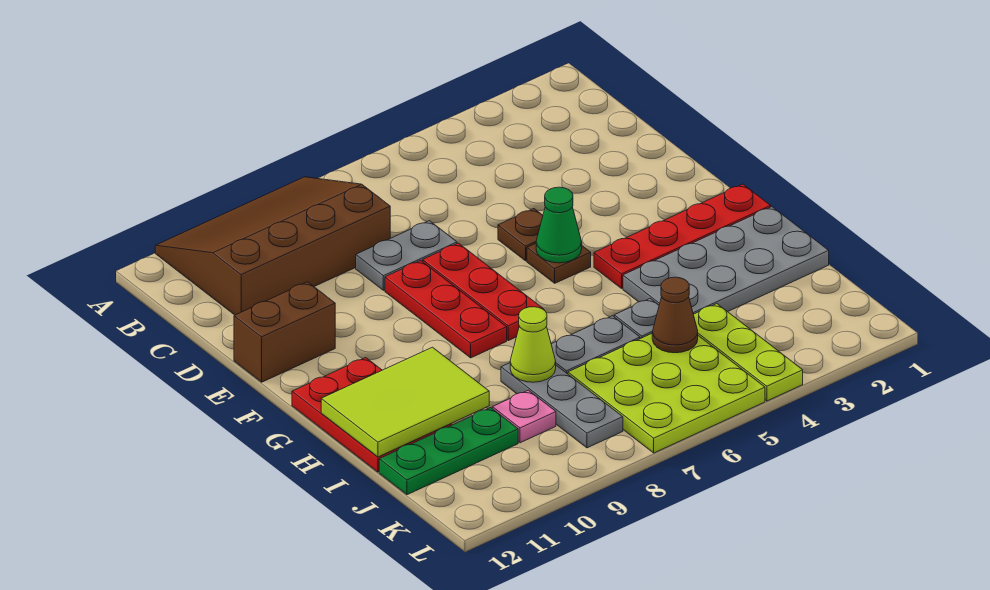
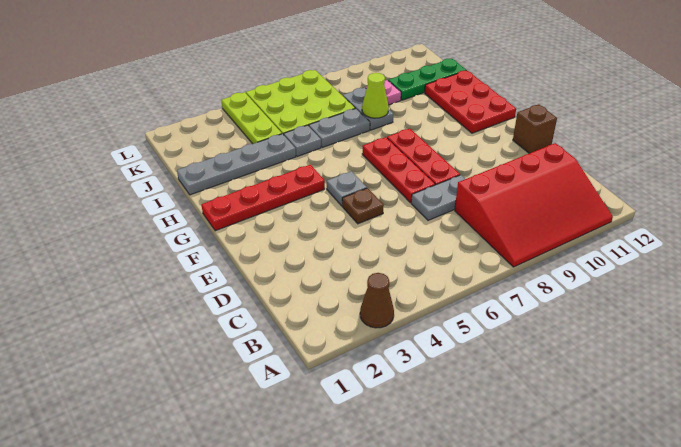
brown 3x4 slope [155,177,390,315] -> red 3x4 slope [455,143,613,267]
brown 1x2 brick [234,282,335,382] -> brown 1x1 brick [513,104,557,153]
brown 1x1 plate [527,243,591,283] -> grey 1x1 plate [327,171,367,206]
green 1x1 cone [536,187,582,263] -> none
grey 2x4 plate [623,207,829,314] -> grey 1x4 plate [177,134,296,195]
lime 2x3 tile [321,347,489,457] -> none
grey 1x3 plate [501,363,623,448] -> grey 1x2 plate [343,88,393,130]
brown 1x1 cone [652,277,698,353] -> brown 1x1 cone moved to [360,273,394,328]

